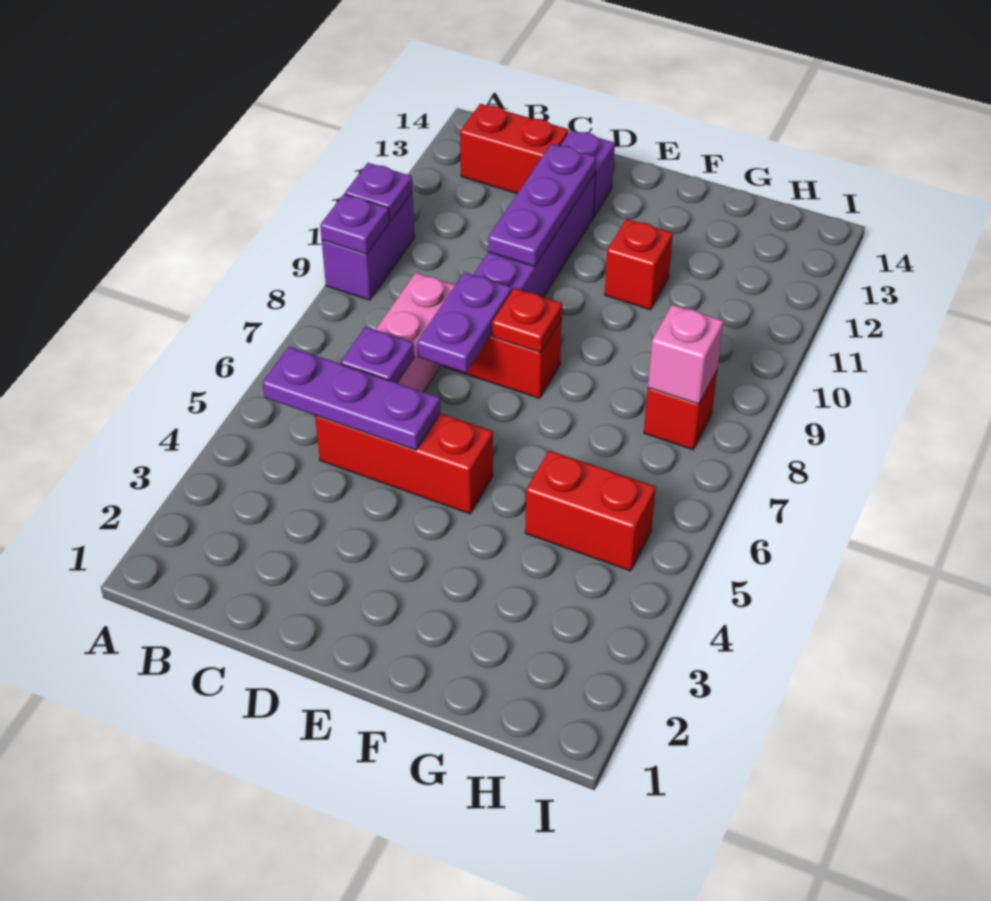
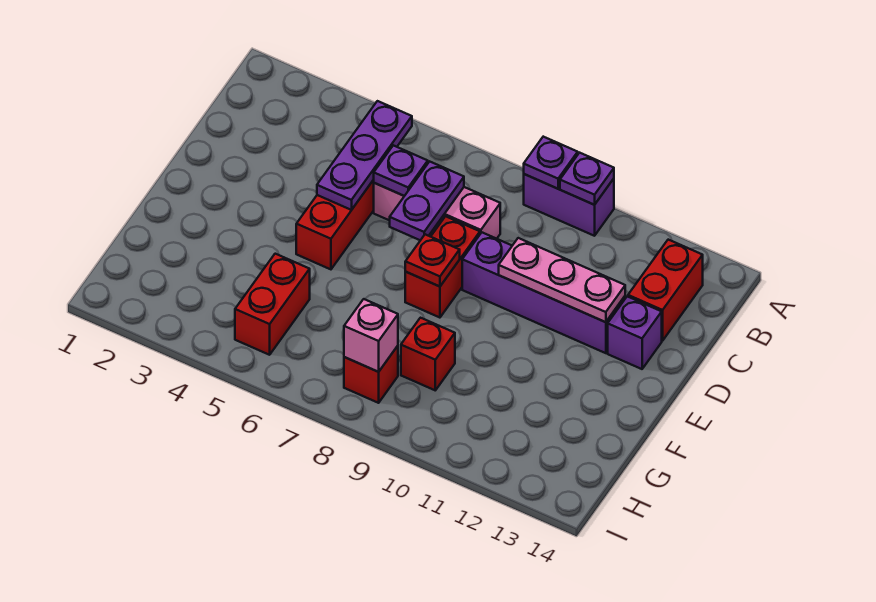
purple 1x2 plate [417,272,512,373] -> purple 1x2 plate turned to [390,161,464,240]
purple 1x3 plate [488,144,596,266] -> pink 1x3 plate [499,238,625,322]
red 1x1 brick [605,219,673,310] -> red 1x1 brick moved to [401,318,455,390]

